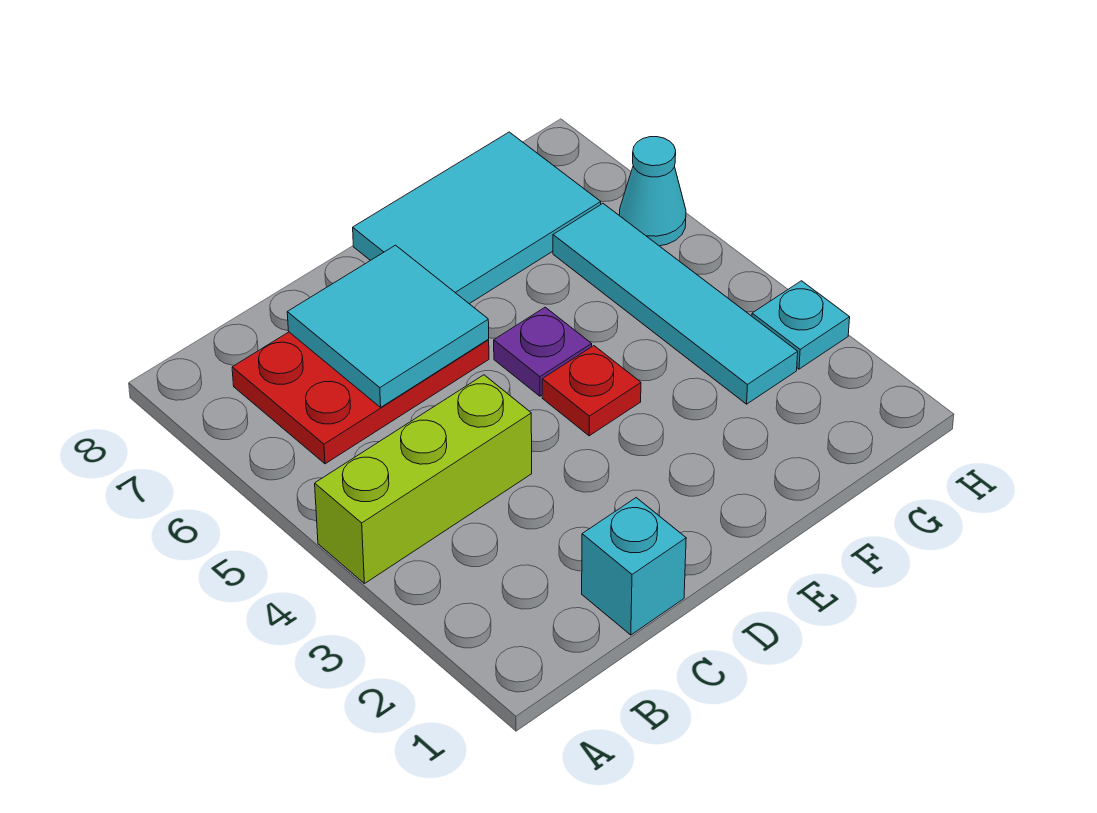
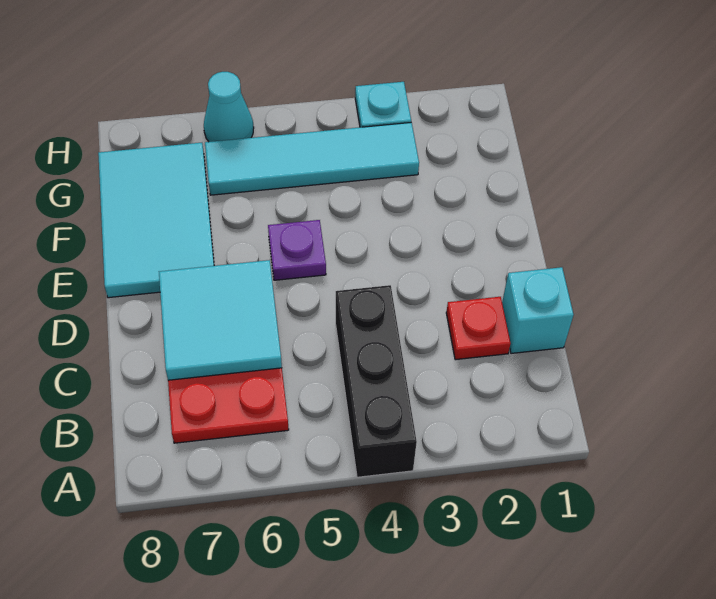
lime 1x3 brick [315,375,532,584] -> black 1x3 brick [336,285,417,477]
red 1x1 plate [542,346,641,436] -> red 1x1 plate moved to [446,297,511,360]

